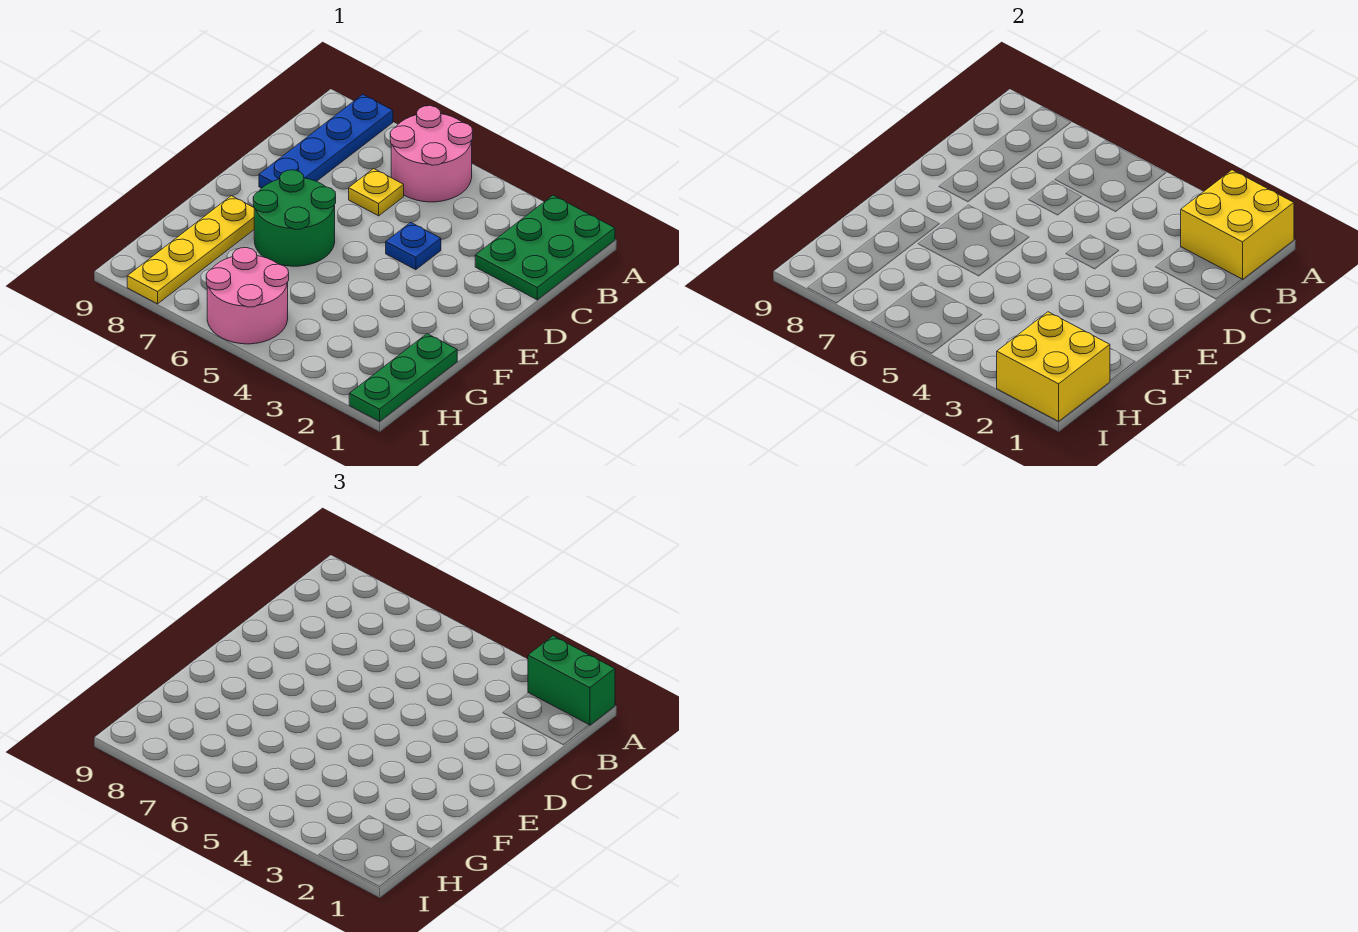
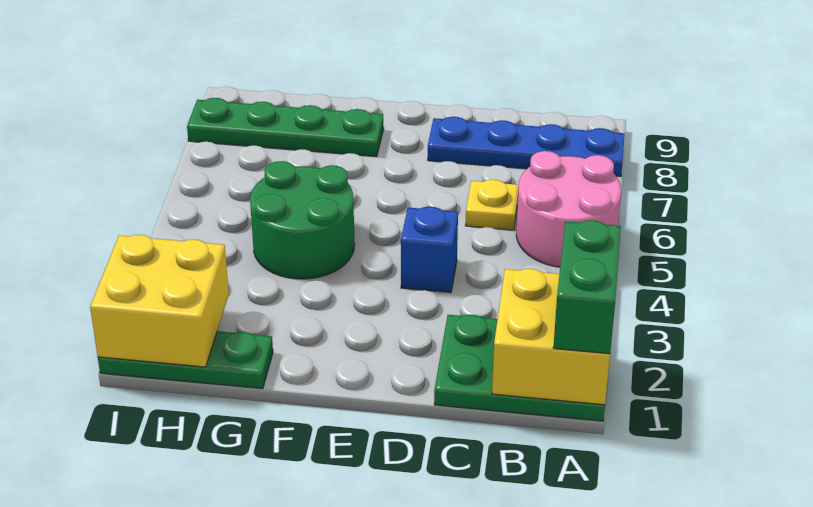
blue 1x1 plate [386,222,441,270] -> blue 1x1 brick [401,206,458,293]
green 2x2 round brick [253,170,336,266] -> green 2x2 round brick moved to [250,161,355,279]
yellow 1x4 plate [127,196,254,304] -> green 1x4 plate [187,98,384,157]
pink 2x2 round brick [206,248,289,344] -> none

